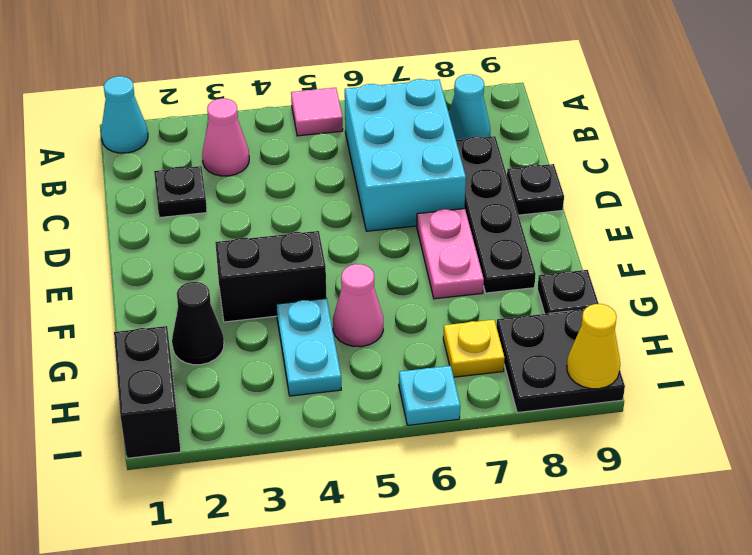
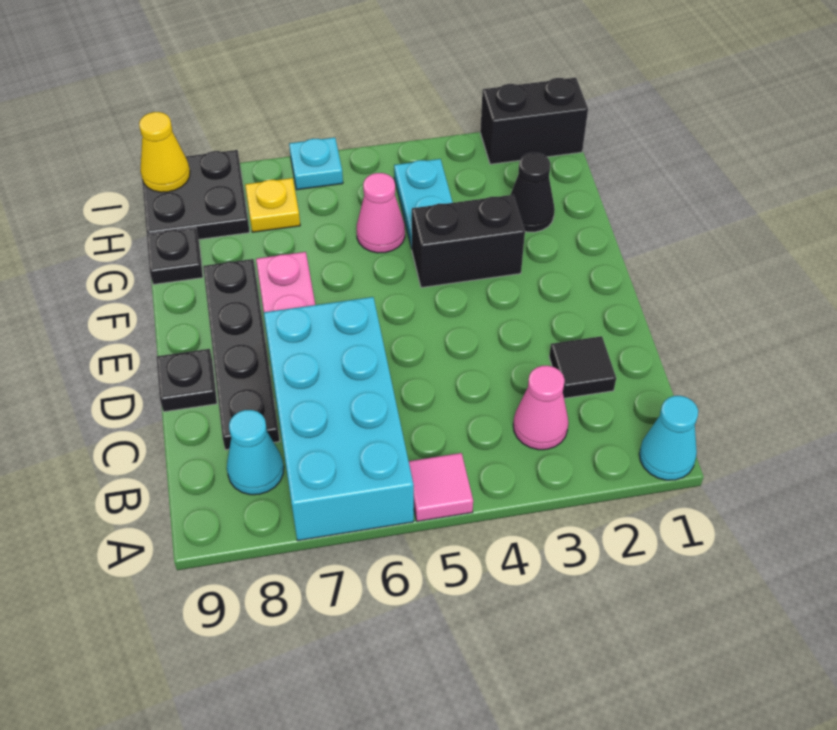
cyan 2x3 brick [345,79,466,231] -> cyan 2x4 brick [264,297,414,541]
black 1x1 plate [154,166,207,218] -> black 1x1 tile [549,336,616,398]
black 1x2 brick [114,326,181,458] -> black 1x2 brick turned to [480,78,588,164]

